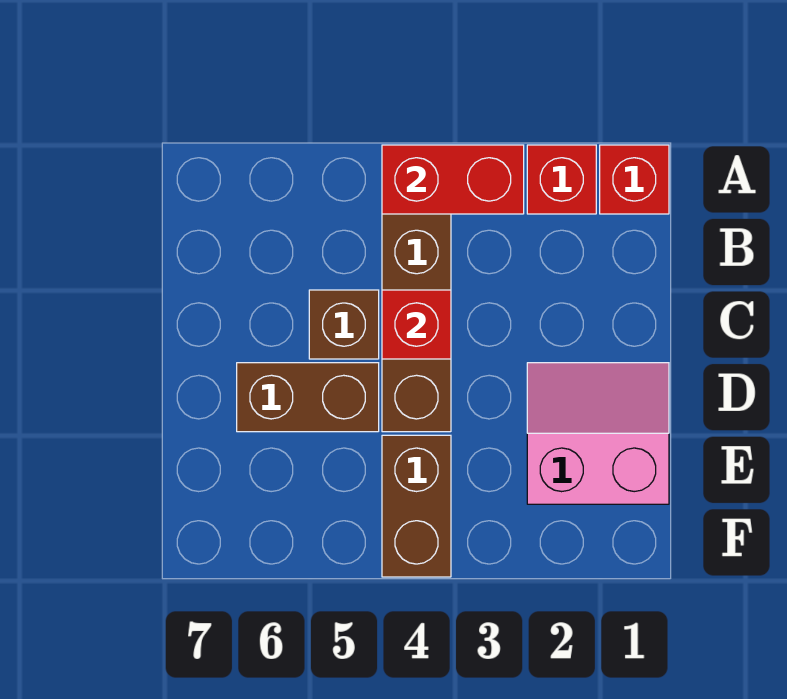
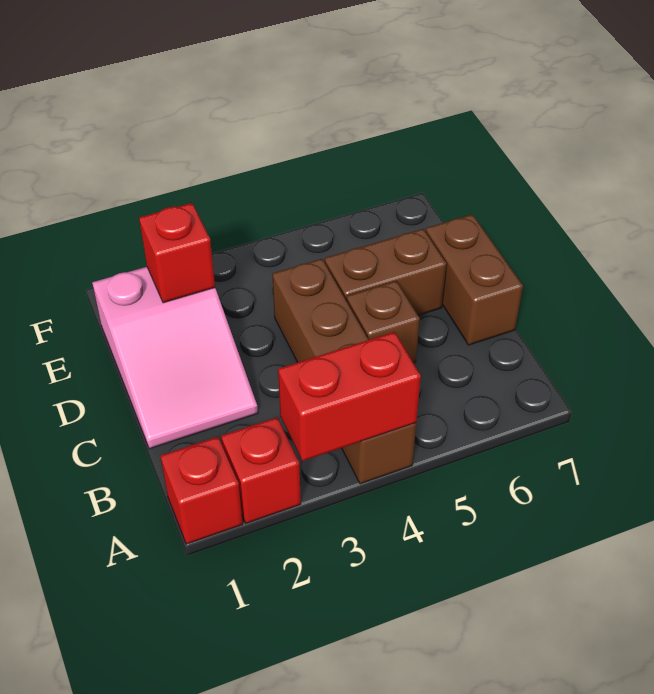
red 1x1 brick [382,290,451,359] -> red 1x1 brick moved to [139,203,215,303]
pink 2x2 slope [527,363,669,504] -> pink 2x3 slope [92,267,258,449]
brown 1x2 brick [382,435,451,577] -> brown 1x2 brick moved to [426,214,523,345]

